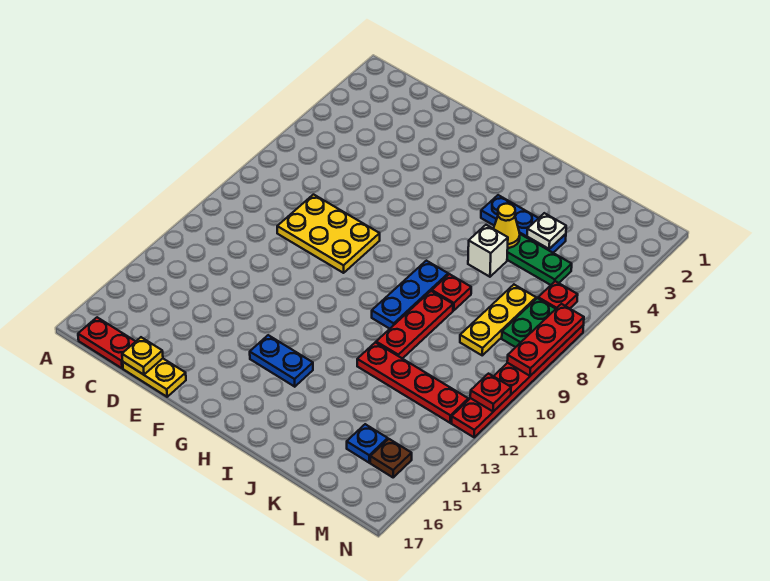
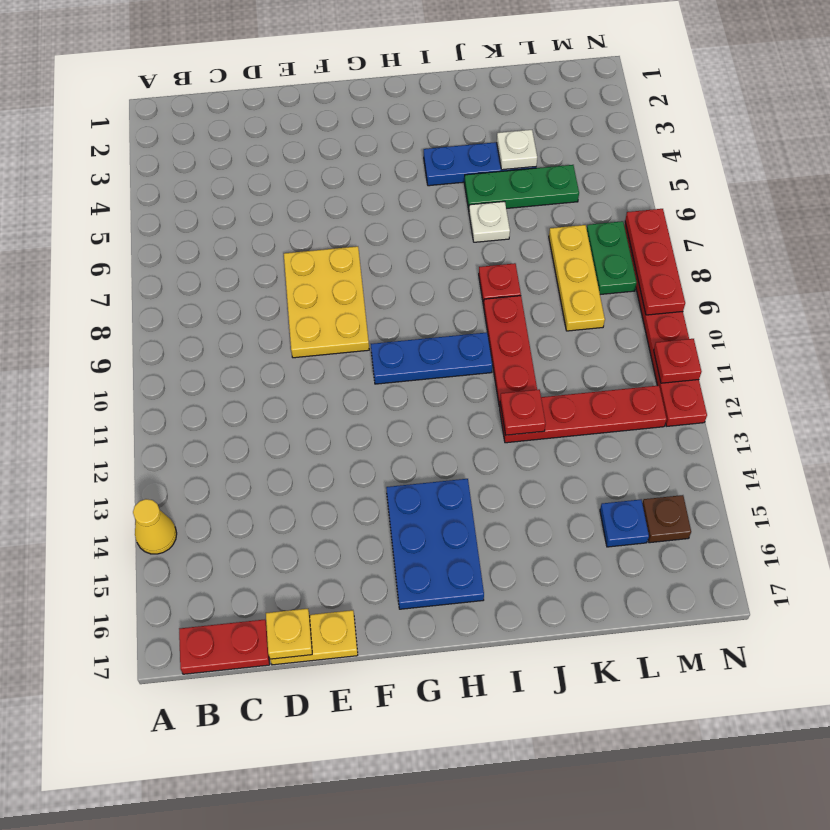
yellow 2x3 plate [277,195,380,273] -> yellow 2x3 plate turned to [284,246,369,358]
blue 1x2 plate [250,335,313,387] -> blue 2x3 plate [386,479,484,609]
blue 1x3 plate [372,261,448,329] -> blue 1x3 plate turned to [371,332,493,384]
yellow 1x1 cone [493,204,520,248] -> yellow 1x1 cone moved to [133,499,177,554]
white 1x1 brick [468,225,508,277] -> white 1x1 plate [469,201,510,242]
red 1x1 plate [538,281,578,309] -> red 1x1 plate moved to [500,390,546,435]

